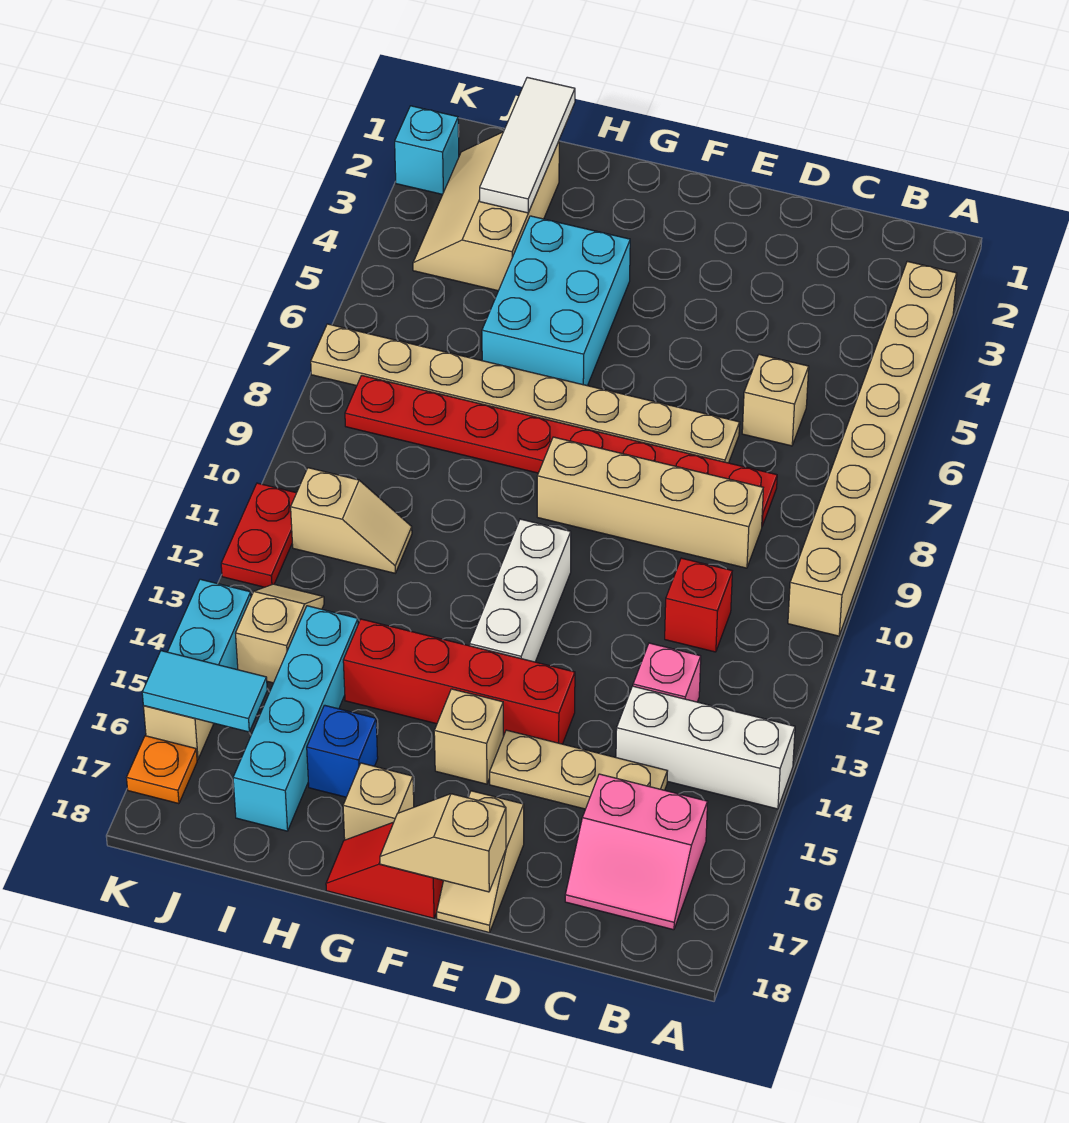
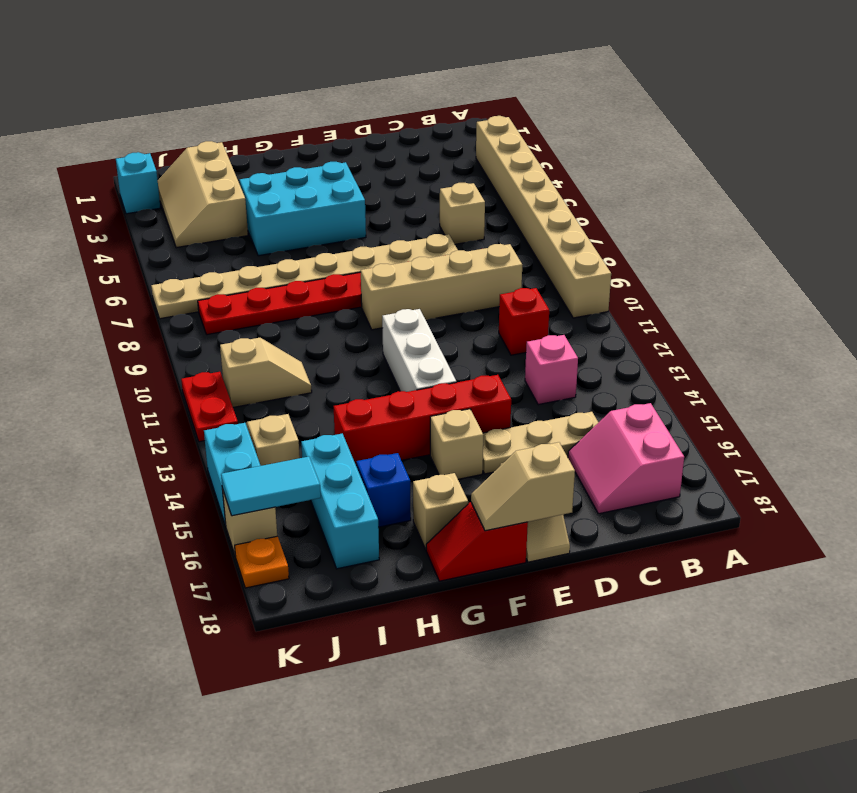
white 1x3 brick [616,686,795,809] -> none
pink 2x2 slope [565,774,708,930] -> pink 2x2 slope turned to [568,403,684,514]
cyan 2x3 brick [482,216,630,386] -> cyan 2x3 brick turned to [239,162,366,256]
white 1x3 tile [480,77,575,213] -> none
cyan 1x4 brick [233,606,358,831] -> cyan 1x3 brick [301,433,379,569]

